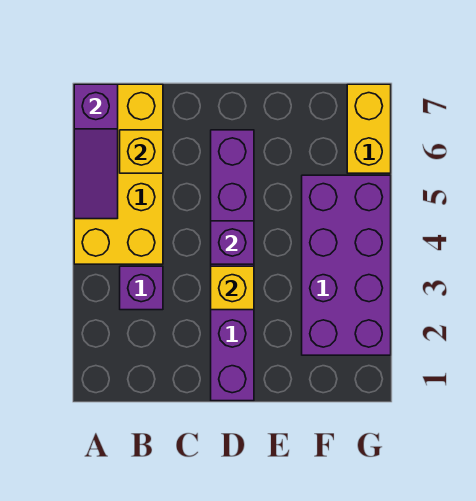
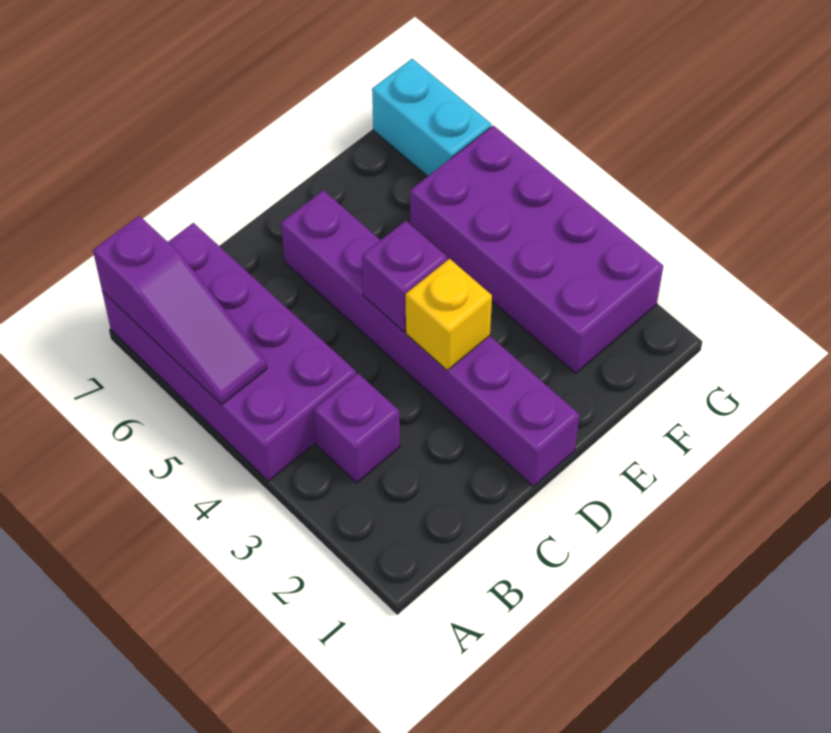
yellow 2x4 brick [74,84,163,264] -> purple 2x4 brick [102,223,356,481]
yellow 1x1 brick [120,130,163,173] -> none
yellow 1x2 brick [347,84,391,173] -> cyan 1x2 brick [372,59,491,176]

